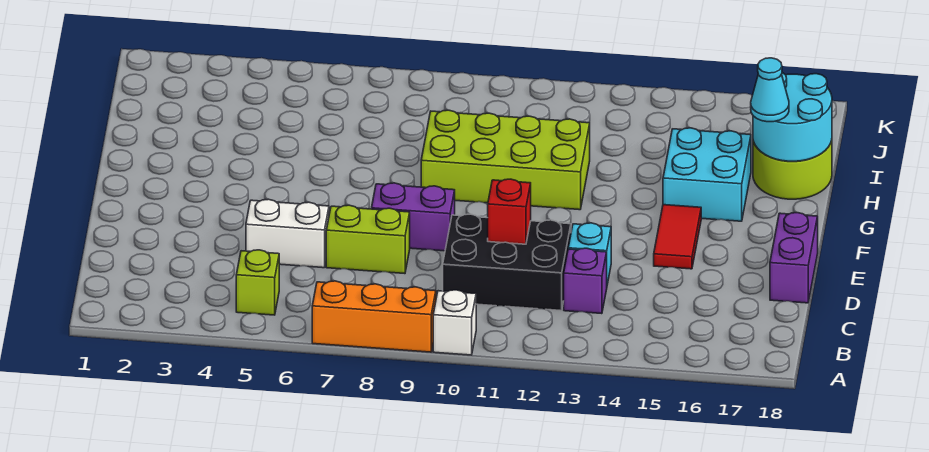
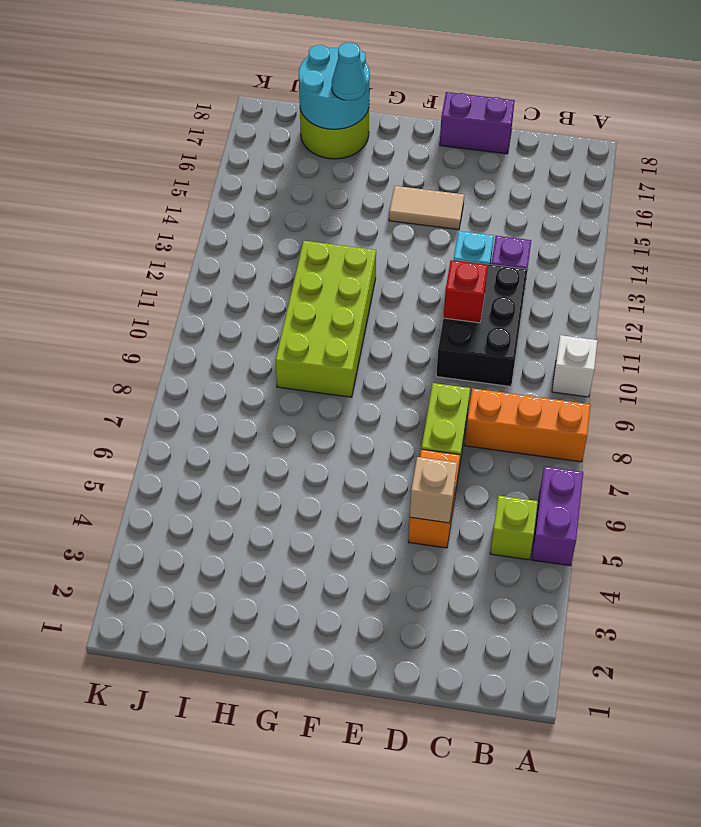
orange 1x3 brick [312,281,436,352] -> orange 1x3 brick turned to [465,388,591,462]
white 1x2 brick [246,199,329,268] -> orange 1x2 brick [408,449,460,548]
none -> tan 1x1 brick [410,457,457,523]
purple 1x2 brick [372,183,455,251] -> purple 1x2 brick moved to [531,466,583,566]
red 1x2 tile [654,205,701,269] -> tan 1x2 tile [389,186,464,230]
cyan 2x2 brick [663,128,751,221] -> none

